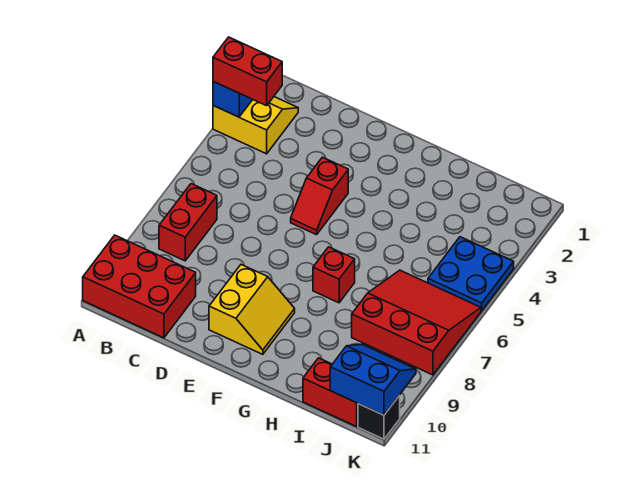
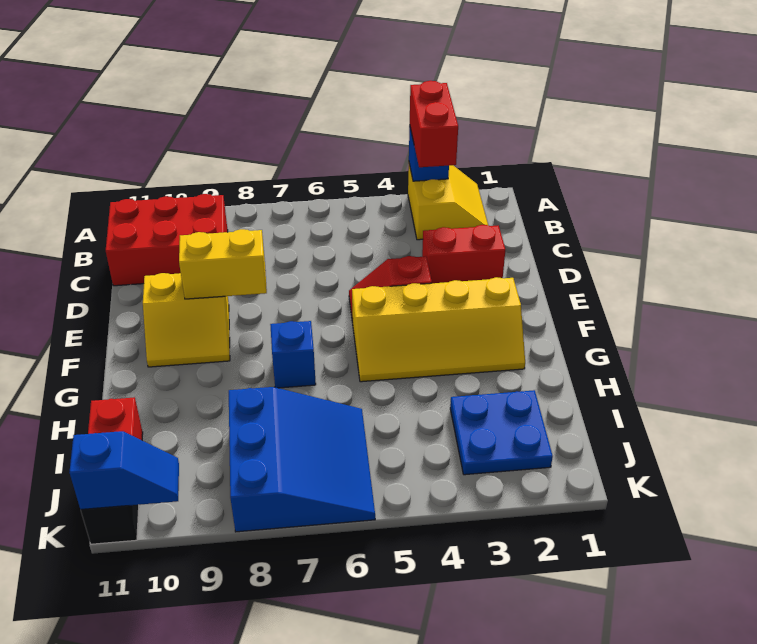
red 2x3 brick [83,235,196,338] -> red 2x3 brick turned to [106,194,228,286]
red 1x2 brick [159,184,217,261] -> red 1x2 brick moved to [422,225,505,283]
none -> yellow 1x2 brick [179,229,267,299]
none -> yellow 2x4 slope [352,277,525,382]
red 1x1 brick [313,247,355,303] -> blue 1x1 brick [270,321,316,388]
red 3x3 slope [352,270,481,375] -> blue 3x3 slope [229,387,375,532]
blue 2x2 plate [428,237,514,311] -> blue 2x2 plate moved to [450,390,553,475]
blue 2x2 slope [330,344,416,415] -> blue 1x2 slope [69,431,179,510]

